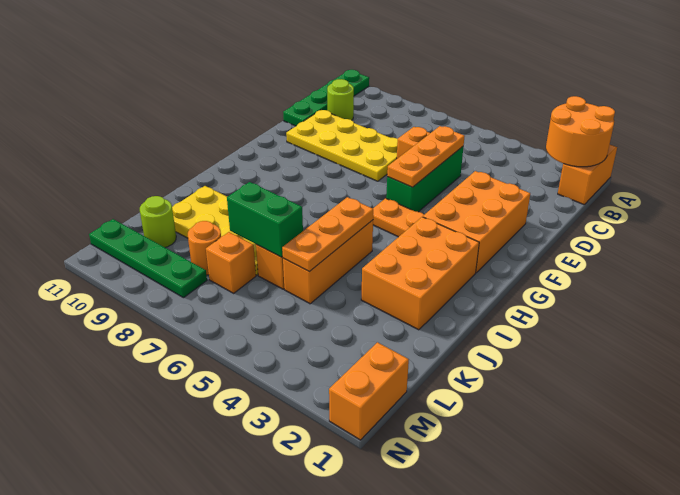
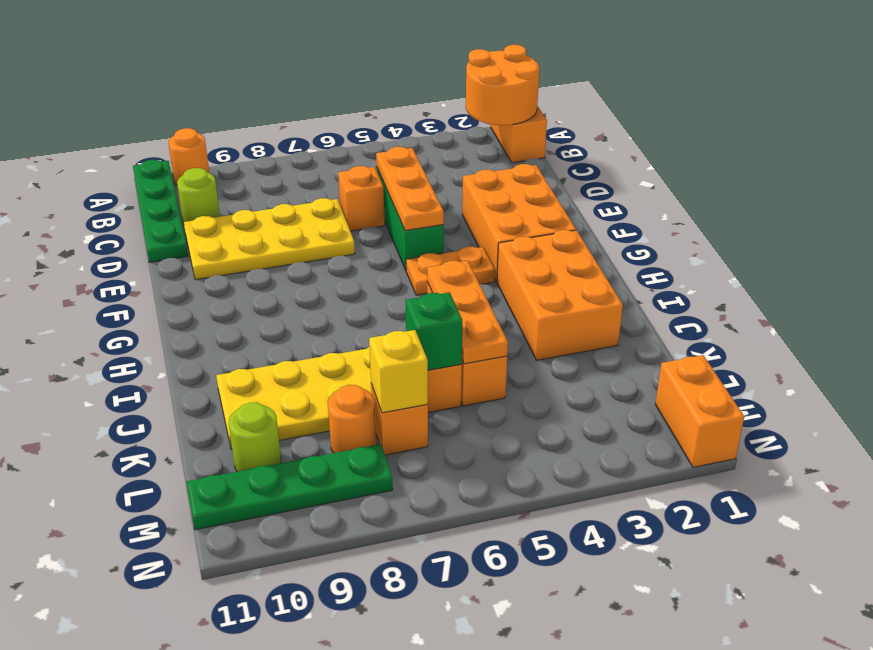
none -> orange 1x1 round brick [168,128,209,185]
green 1x2 brick [227,182,303,257] -> green 1x1 brick [405,292,462,370]
none -> yellow 1x1 brick [369,330,428,413]

